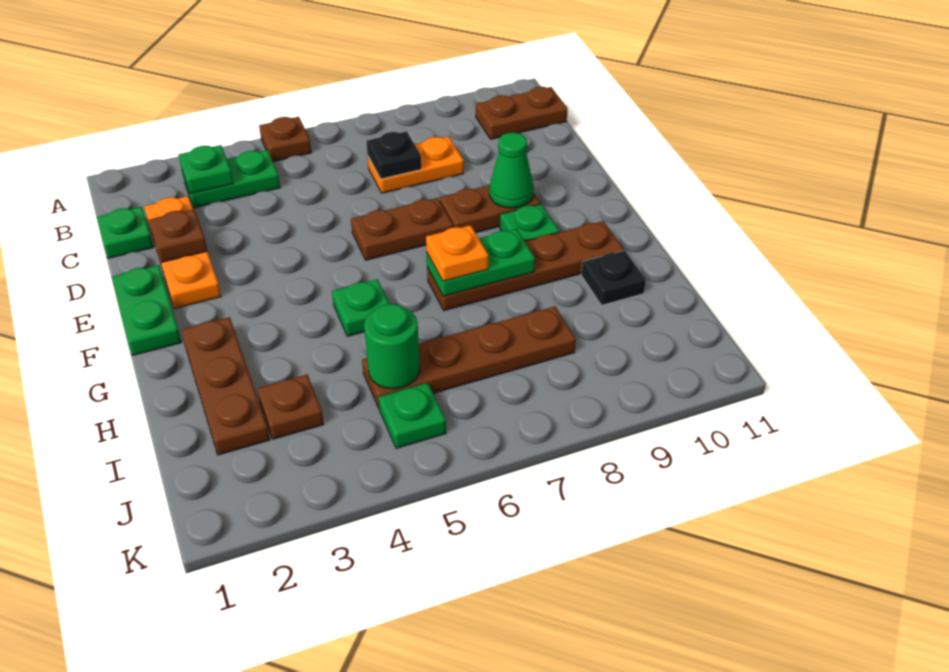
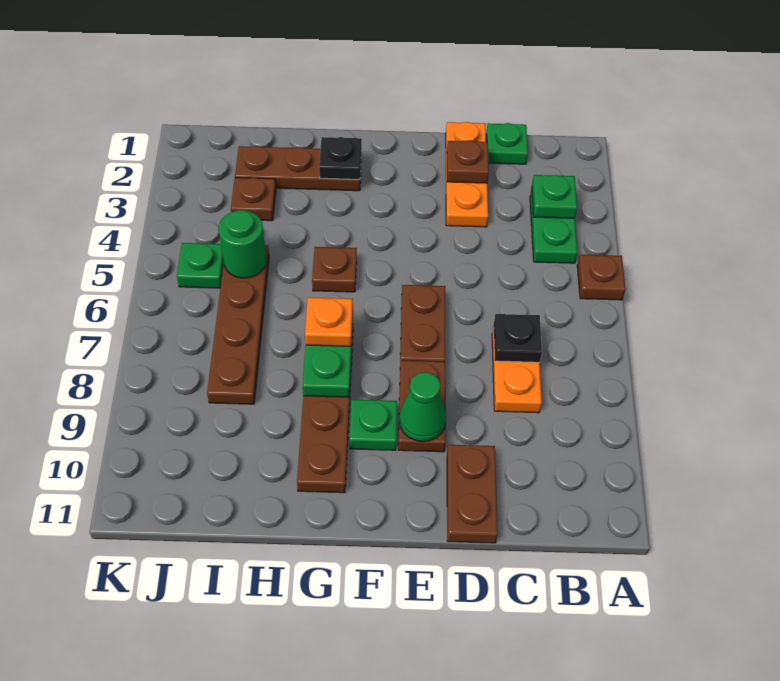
brown 1x2 plate [476,87,567,139] -> brown 1x2 plate moved to [447,445,498,543]
orange 1x3 plate [144,196,221,309] -> orange 1x3 plate turned to [446,122,488,227]
green 1x2 plate [112,265,181,355] -> none
green 1x1 plate [332,279,389,336] -> brown 1x1 plate [312,247,357,292]
black 1x1 plate [581,250,646,305] -> black 1x1 plate moved to [319,137,362,179]

